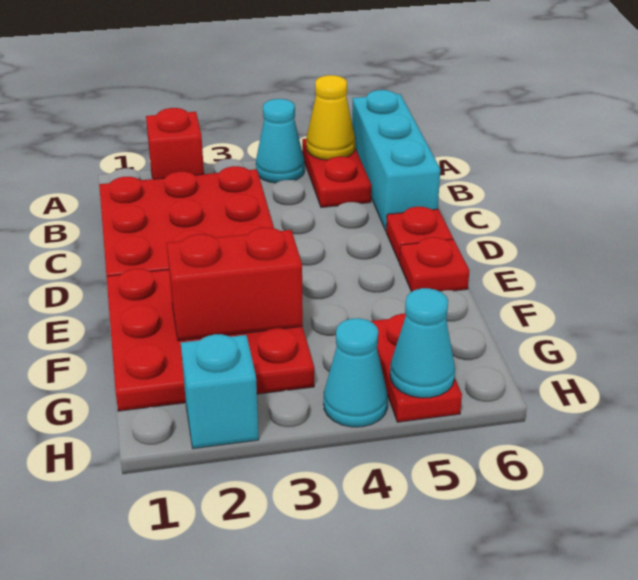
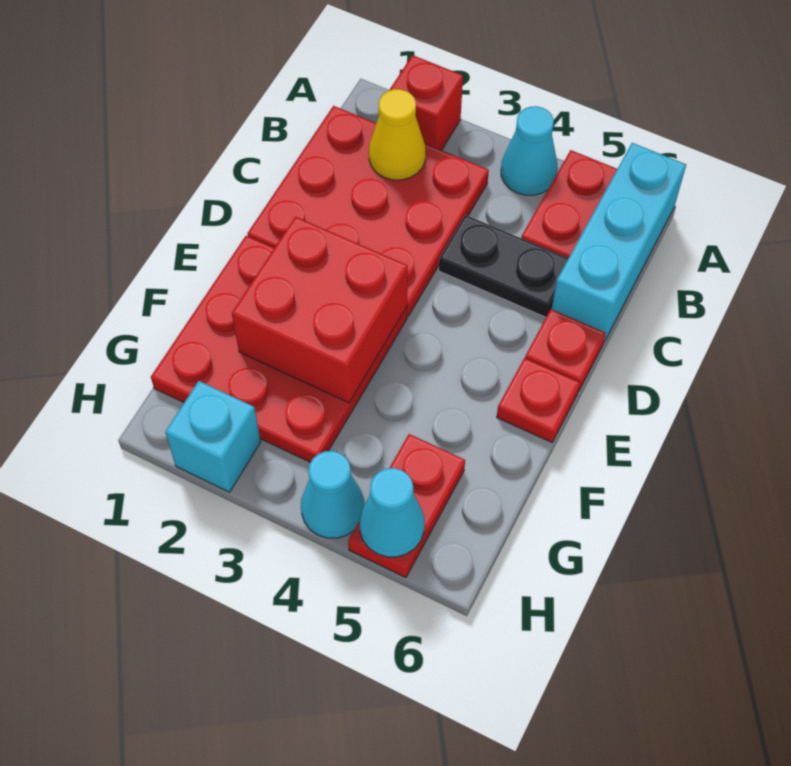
yellow 1x1 cone [306,75,355,160] -> yellow 1x1 cone moved to [369,89,425,180]
none -> black 1x2 plate [439,215,568,317]
red 1x2 brick [167,228,303,341] -> red 2x2 brick [232,217,408,403]

